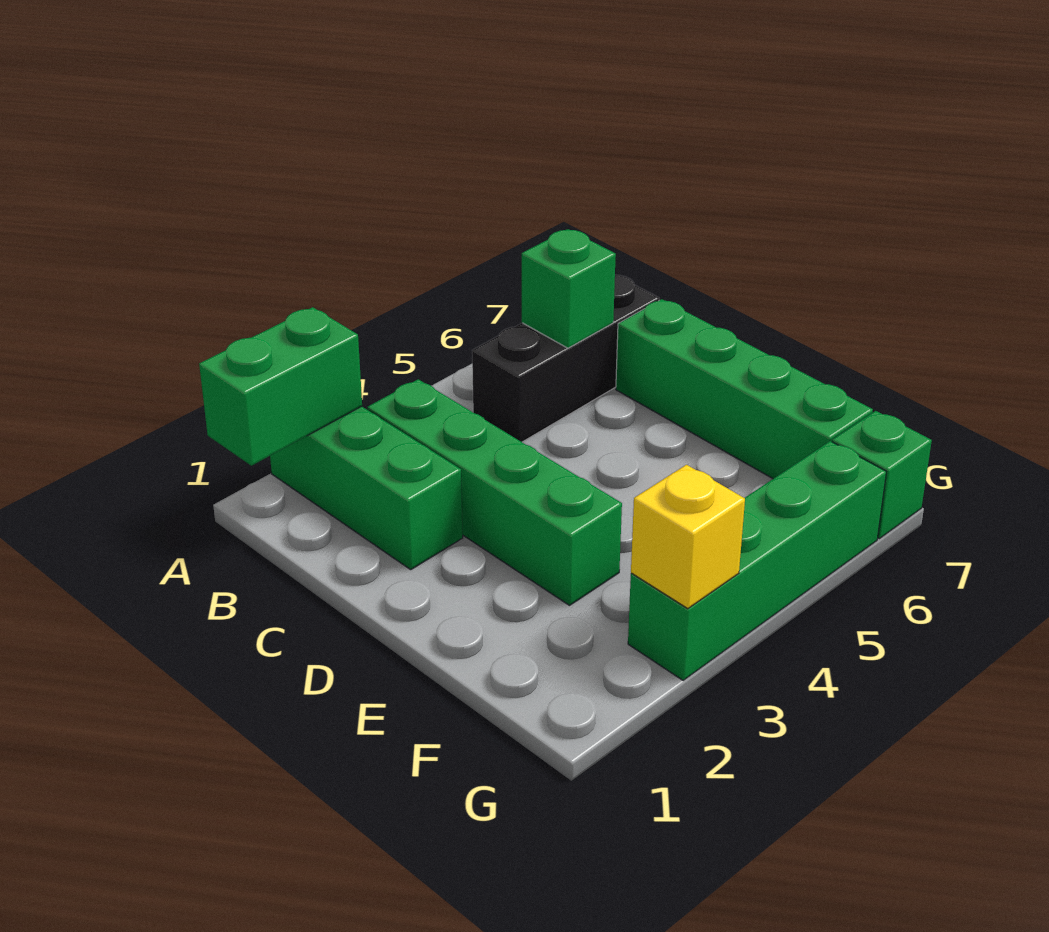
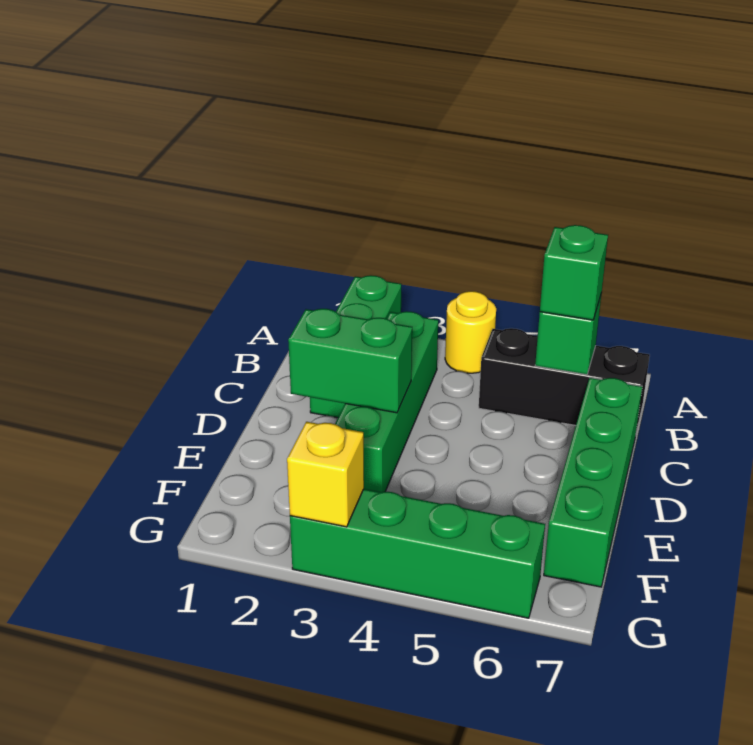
green 1x2 brick [199,307,362,466] -> green 1x2 brick moved to [288,309,412,413]
none -> yellow 1x1 round brick [445,291,496,373]
green 1x1 brick [832,411,932,539] -> green 1x1 brick moved to [540,225,608,320]

